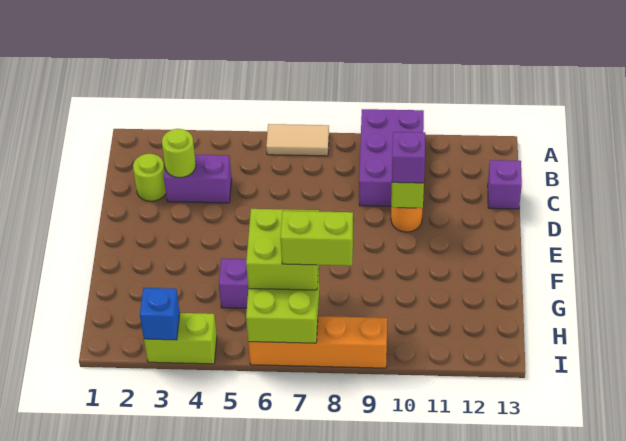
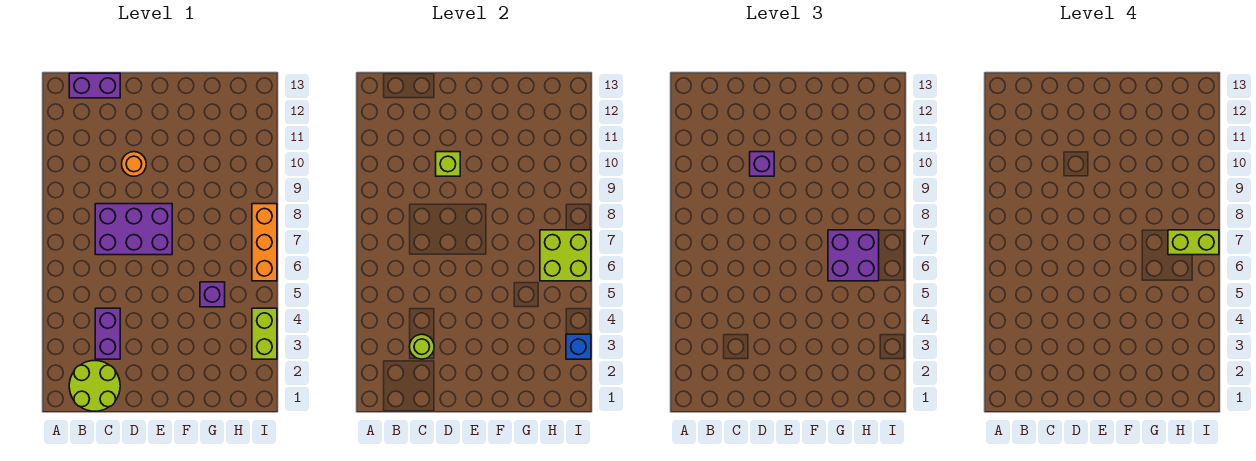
tan 1x2 tile [266,124,329,156] -> none
purple 2x3 brick [359,109,424,206] -> purple 2x3 brick moved to [95,204,172,255]
lime 1x1 round brick [133,154,166,201] -> lime 2x2 round brick [69,360,120,411]
purple 1x1 brick [488,160,522,209] -> purple 1x2 brick [69,73,120,98]
lime 2x2 brick [246,209,319,290] -> purple 2x2 brick [828,230,879,281]
lime 1x2 brick [280,211,353,266] -> lime 1x2 brick turned to [1168,230,1219,255]
orange 1x4 brick [248,316,387,368] -> orange 1x3 brick [252,204,277,281]

